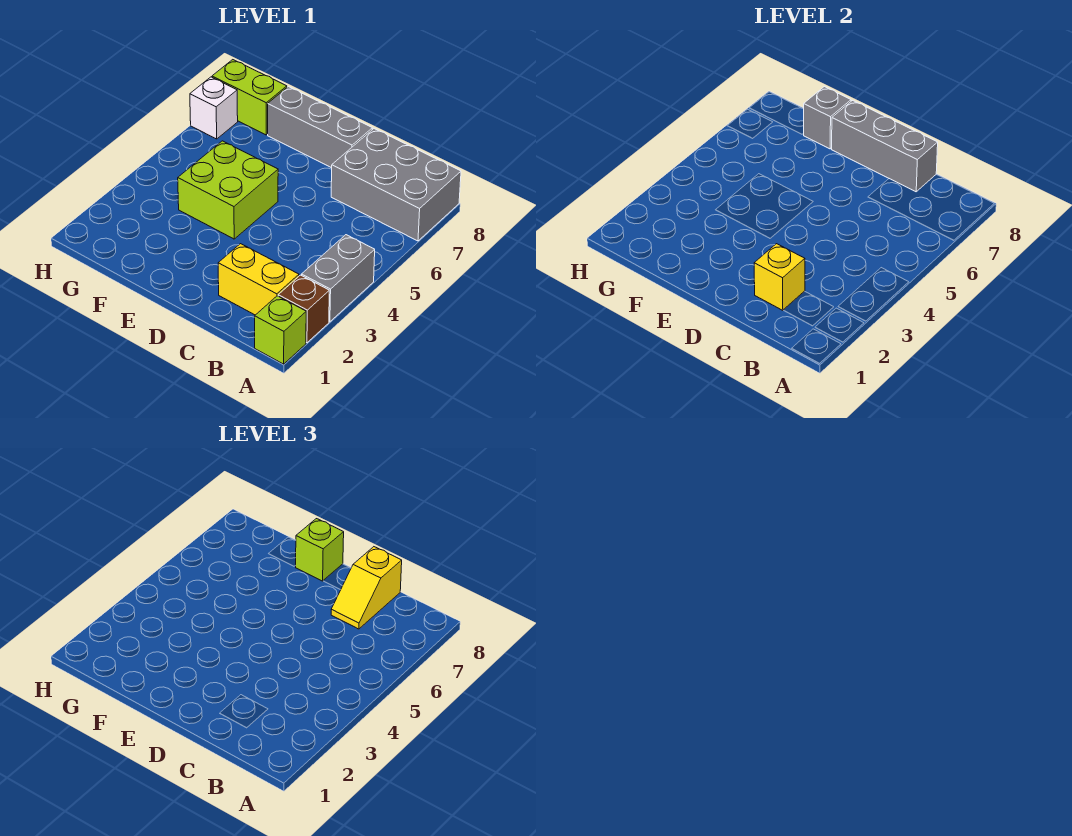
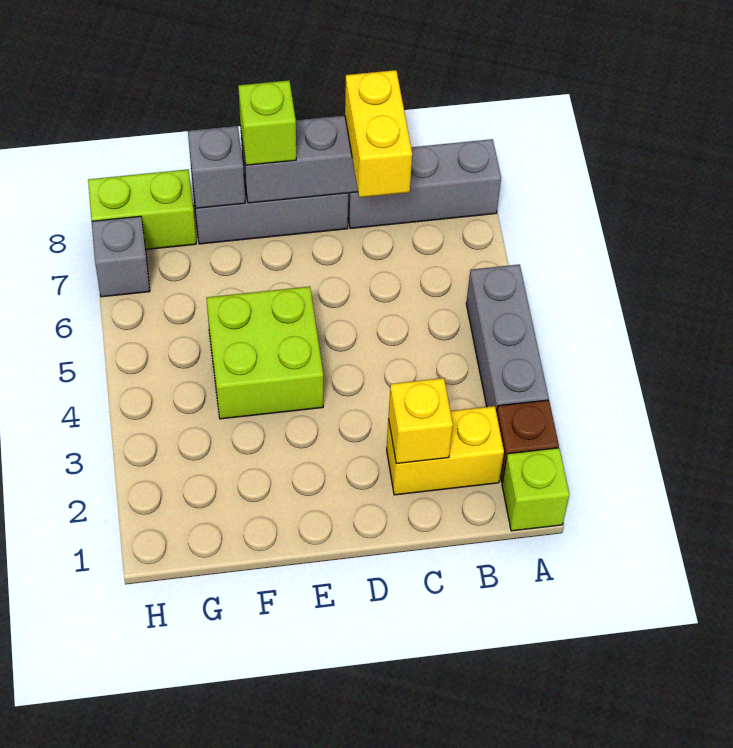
grey 1x2 brick [302,235,375,322] -> grey 1x3 brick [466,264,549,413]
grey 2x3 brick [331,129,461,241] -> grey 1x3 brick [348,139,501,229]
yellow 1x2 slope [331,547,402,629] -> yellow 1x2 brick [345,70,412,198]
white 1x1 brick [190,77,238,139] -> grey 1x1 brick [92,216,150,297]

